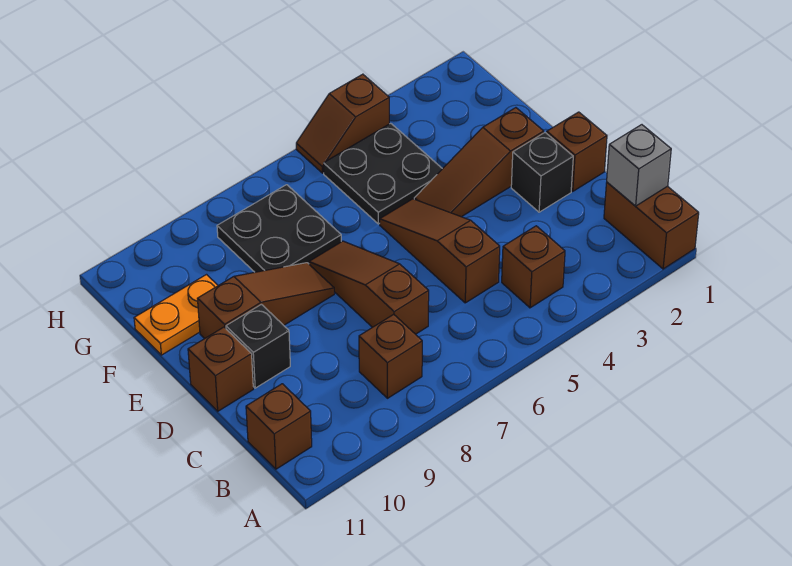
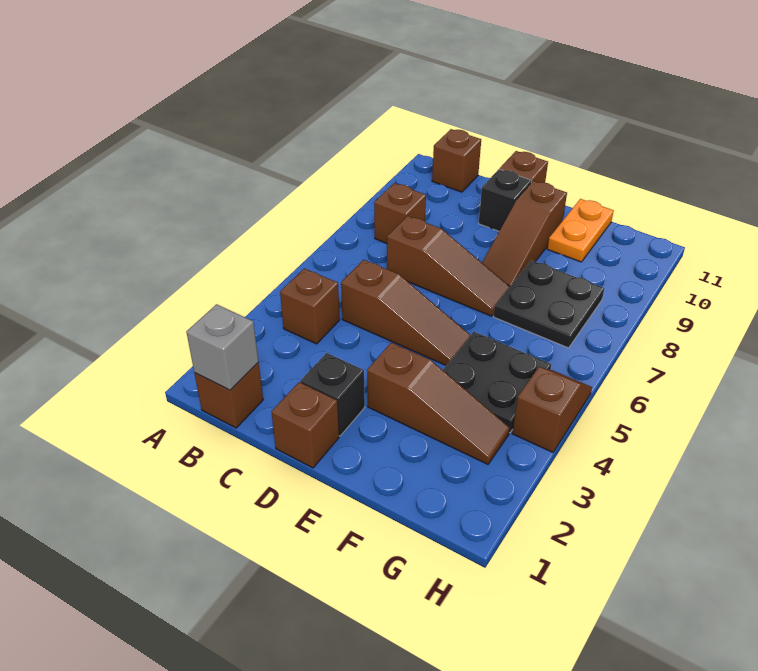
brown 1x2 brick [604,182,699,269] -> brown 1x1 brick [194,363,263,428]
brown 1x3 slope [414,108,544,217] -> brown 1x3 slope turned to [367,342,510,464]

